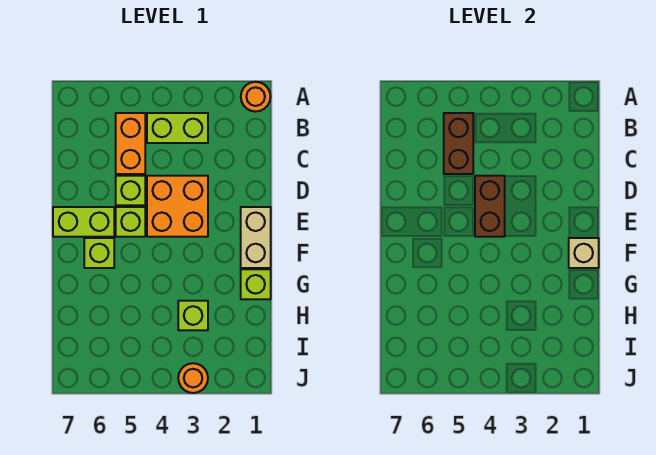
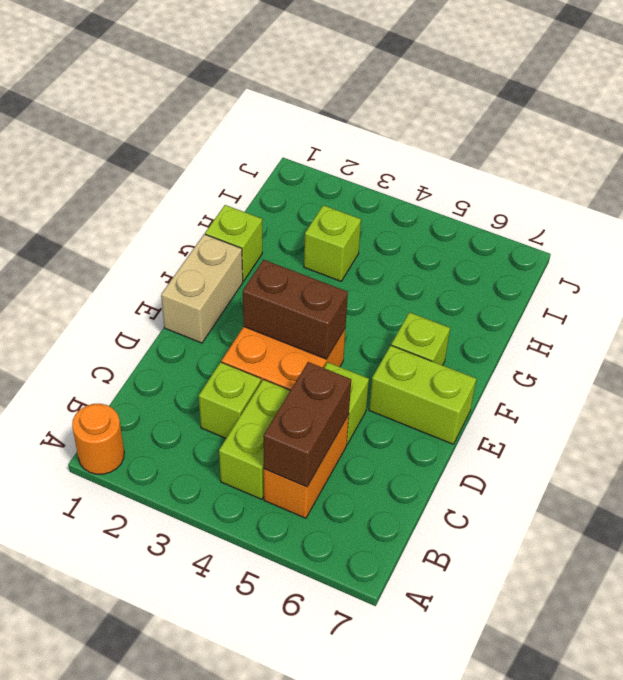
lime 1x2 brick [147,113,208,143] -> lime 1x2 brick turned to [219,379,290,499]
brown 1x2 brick [475,176,505,237] -> brown 1x2 brick turned to [243,260,348,359]
lime 1x1 brick [116,207,145,237] -> lime 1x1 brick moved to [199,362,261,438]
tan 1x1 brick [569,238,599,268] -> none
orange 1x1 round brick [178,363,208,393] -> none

